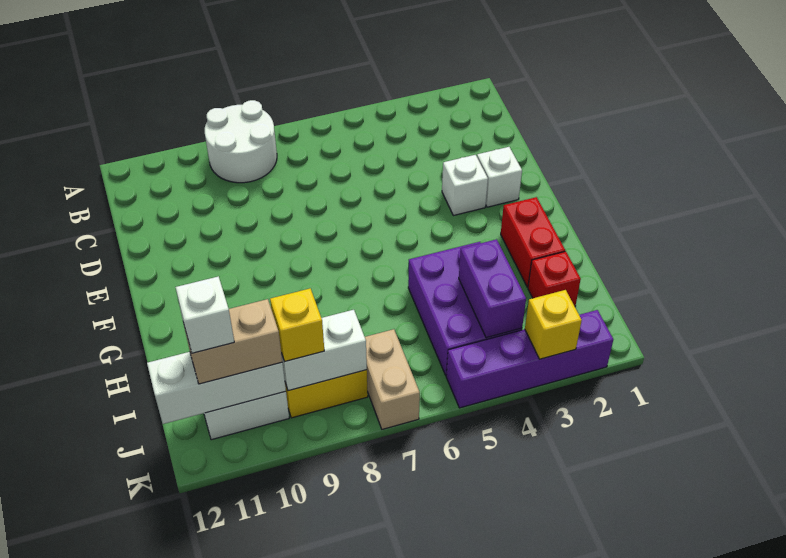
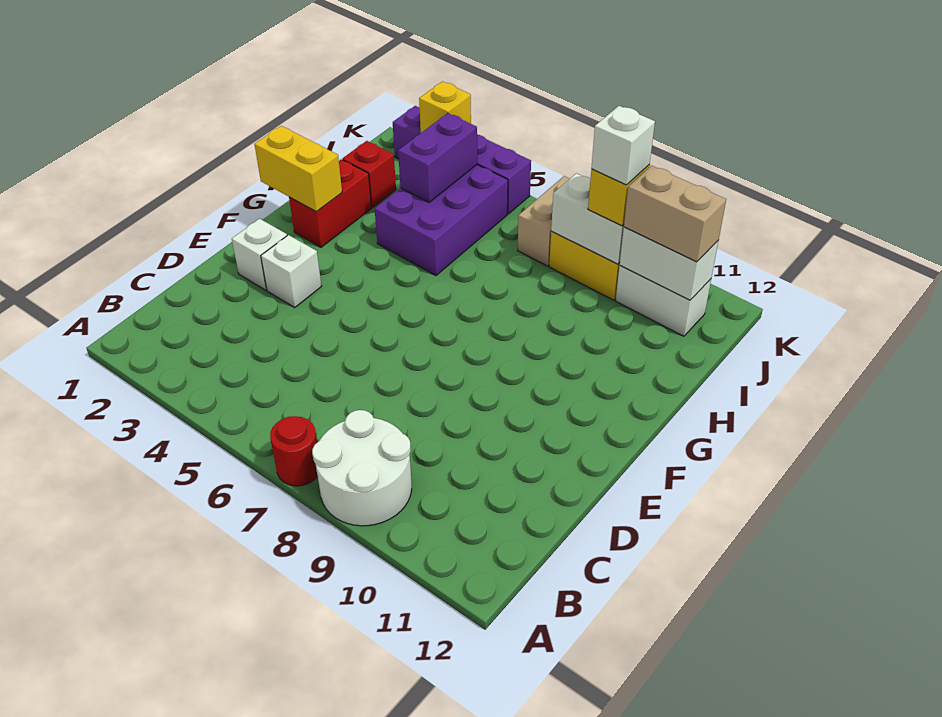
none -> red 1x1 round brick [270,416,317,486]
none -> yellow 1x2 brick [255,126,342,212]
white 1x3 brick [147,352,286,424] -> white 1x2 brick [620,227,719,300]
white 1x1 brick [176,276,234,353] -> white 1x1 brick moved to [591,106,655,185]

